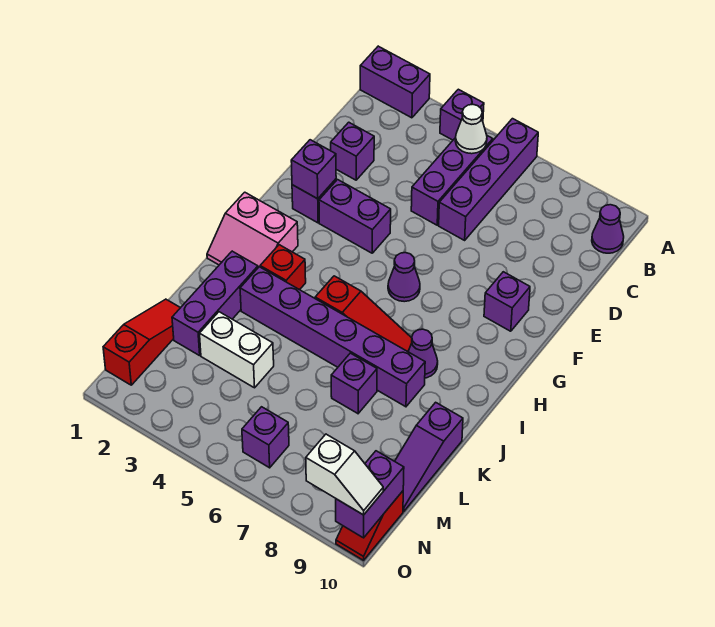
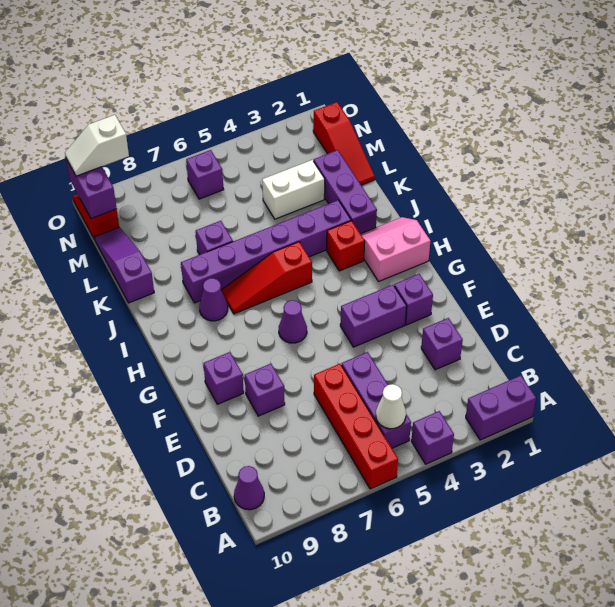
purple 1x4 brick [439,119,538,240] -> red 1x4 brick [314,364,398,489]
purple 1x1 brick [291,140,336,199] -> purple 1x1 brick moved to [245,364,285,416]

